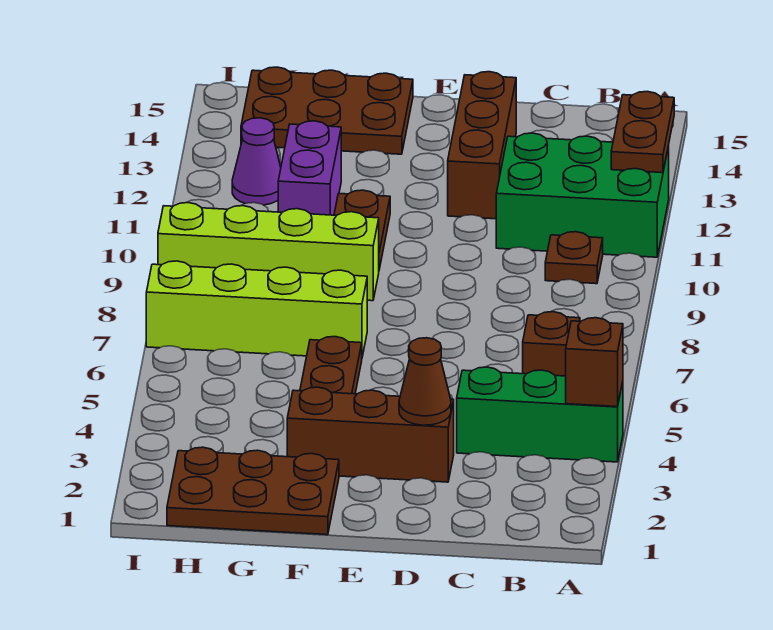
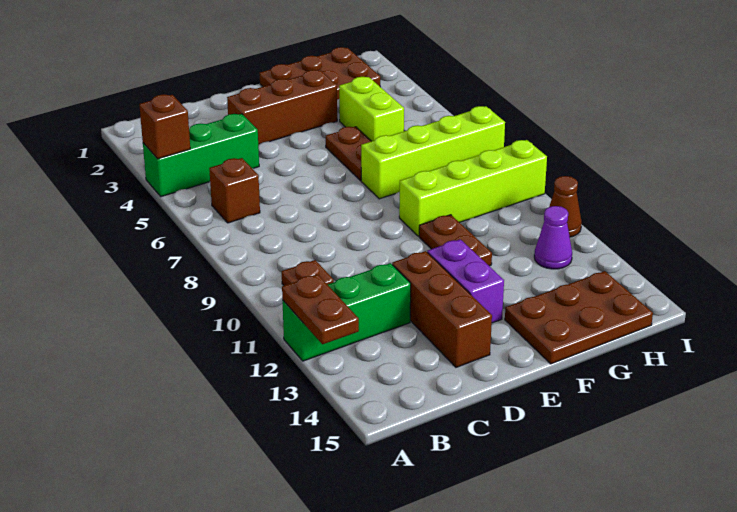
green 2x3 brick [496,133,669,257] -> green 1x3 brick [282,263,411,361]
brown 1x1 cone [399,338,451,425] -> brown 1x1 cone moved to [549,176,582,237]
none -> lime 1x2 brick [339,77,404,141]
purple 1x2 brick [278,121,341,215] -> purple 1x2 brick moved to [427,239,504,323]

